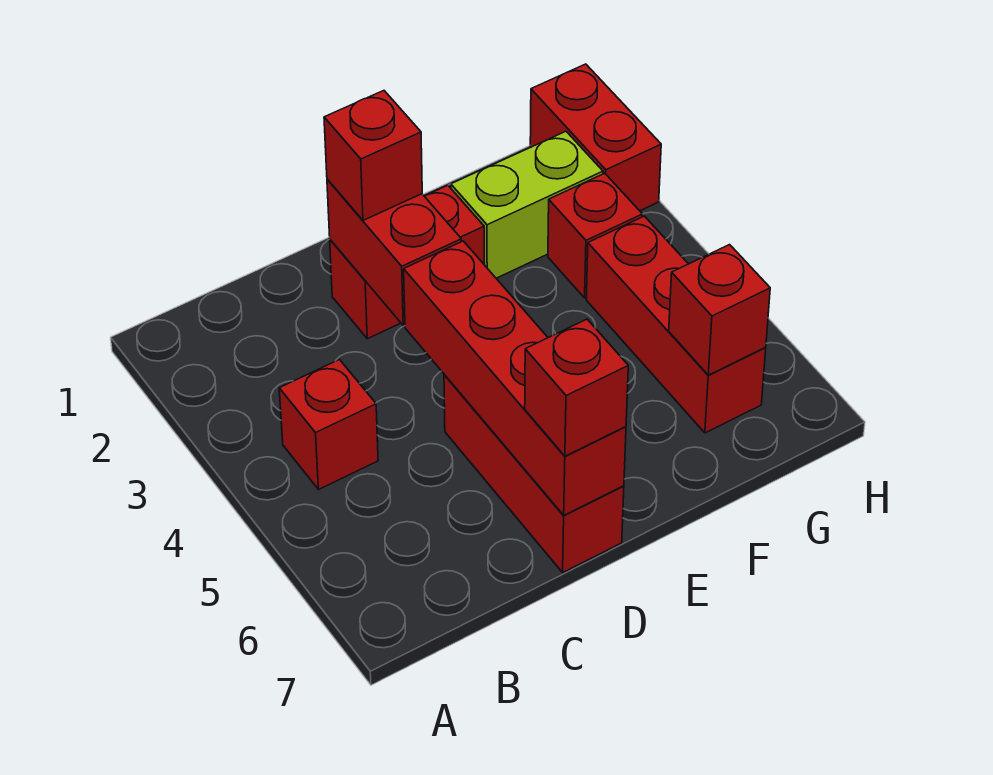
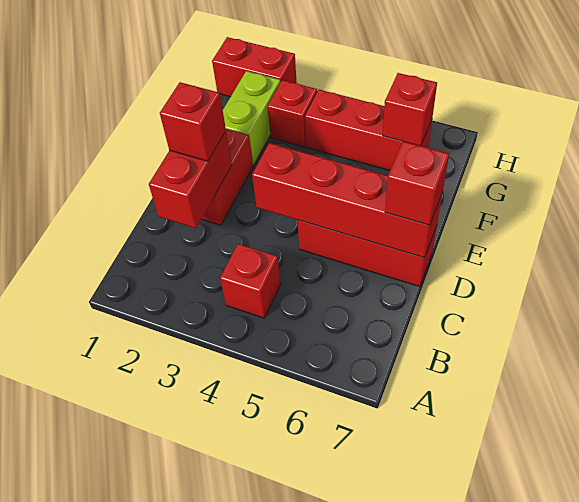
red 1x2 brick [327,179,461,326] -> red 1x2 brick turned to [149,132,232,228]

